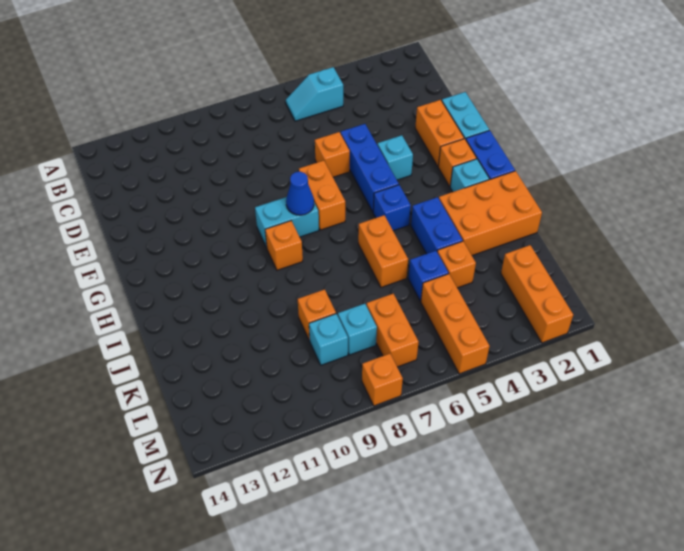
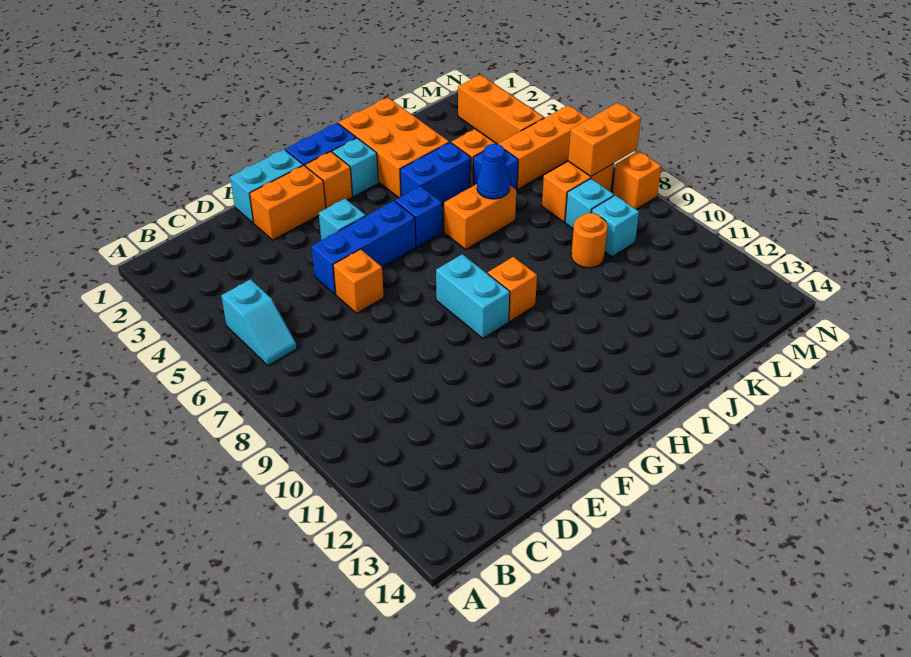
orange 1x2 brick [299,160,345,230] -> orange 1x2 brick moved to [568,103,641,176]
blue 1x1 cone [286,171,314,215] -> blue 1x1 cone moved to [477,144,510,199]
orange 1x1 brick [298,289,336,340] -> orange 1x1 round brick [571,213,607,268]
orange 1x3 brick [501,245,573,343] -> orange 1x3 brick turned to [458,75,544,144]

